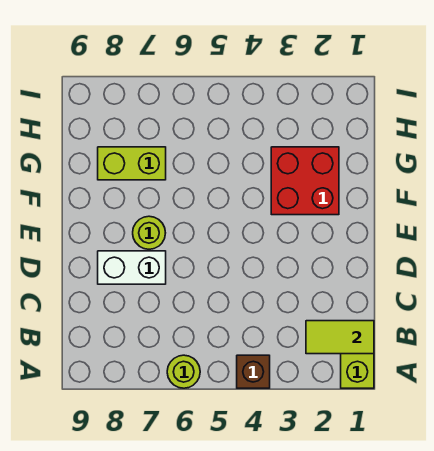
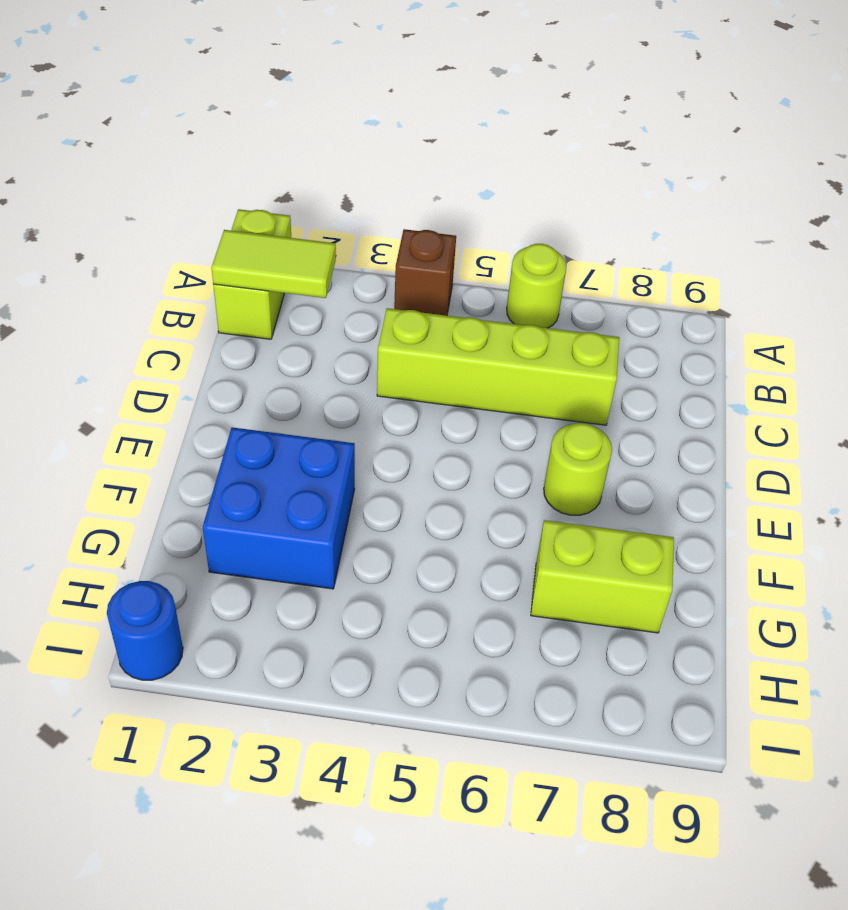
none -> lime 1x4 brick [377,308,619,425]
white 1x2 brick [98,251,166,284] -> none
red 2x2 brick [271,147,339,215] -> blue 2x2 brick [203,427,355,589]
none -> blue 1x1 round brick [107,581,183,680]

